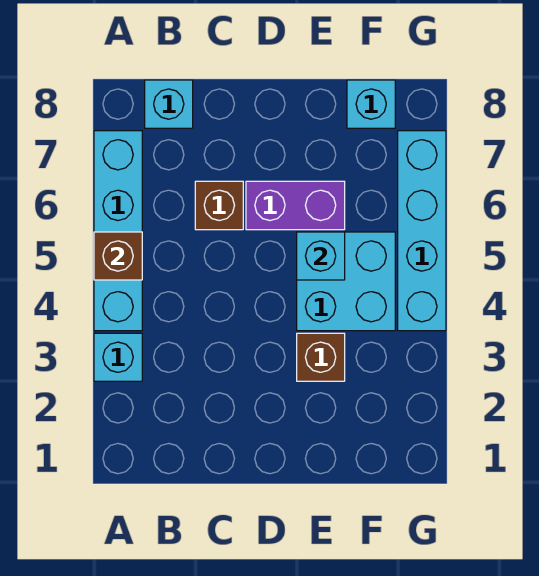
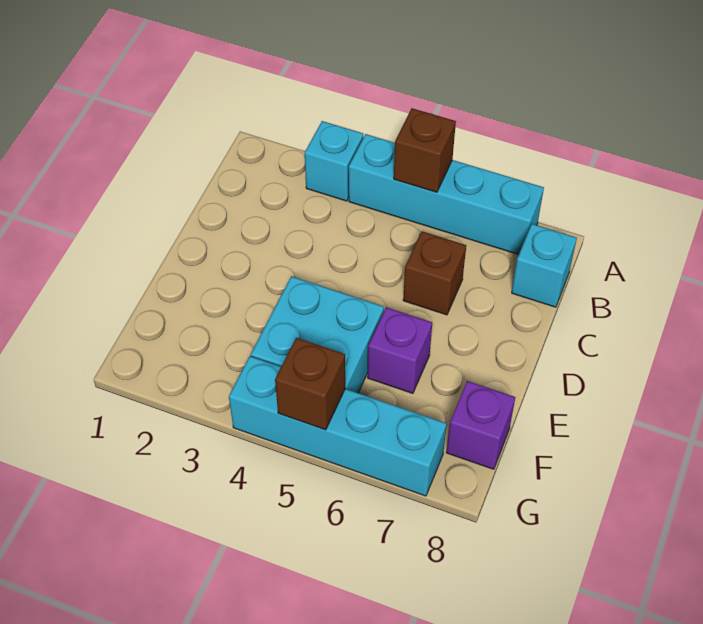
purple 1x2 brick [246,181,345,230] -> purple 1x1 brick [368,307,432,393]
brown 1x1 brick [297,333,345,381] -> brown 1x1 brick moved to [275,338,345,430]
cyan 1x1 brick [297,232,345,280] -> none
cyan 1x1 brick [347,80,395,128] -> purple 1x1 brick [446,381,515,469]

